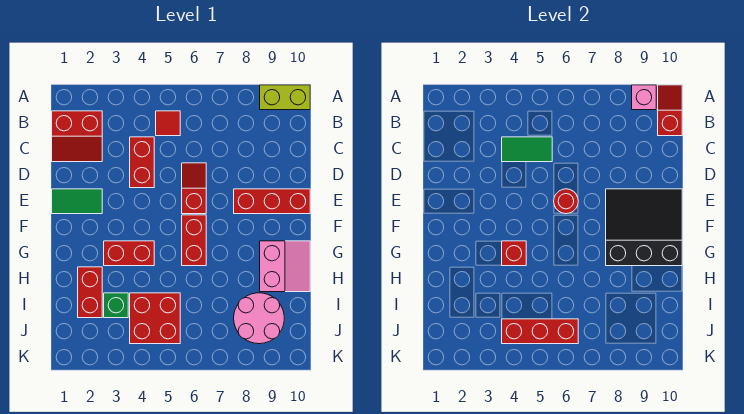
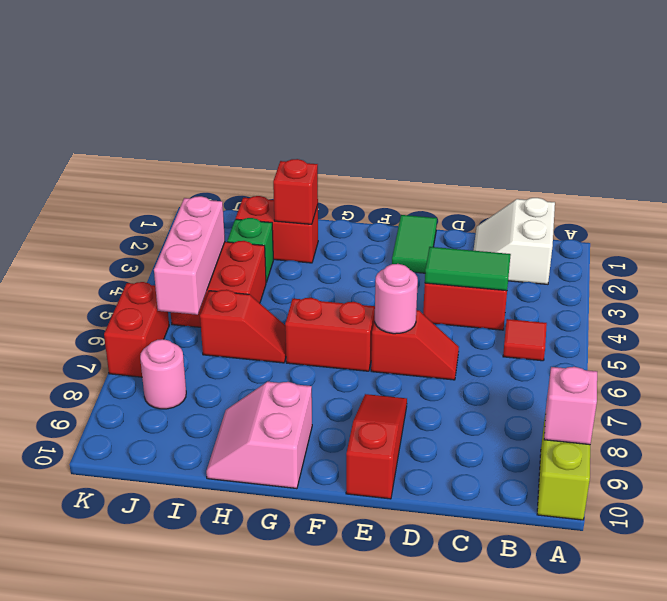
red 1x2 slope [658,85,682,136] -> red 1x2 slope moved to [200,290,286,363]
red 2x2 slope [52,111,102,162] -> white 2x2 slope [473,198,555,284]
green 1x2 tile [502,137,552,162] -> green 1x2 tile turned to [425,247,511,291]
red 1x1 round brick [554,189,578,214] -> pink 1x1 round brick [375,264,418,334]
red 1x3 brick [234,189,310,214] -> red 1x3 slope [346,394,407,499]
black 3x3 slope [606,189,682,266] -> none
red 1x2 brick [104,241,154,266] -> red 1x2 brick moved to [104,282,169,377]
red 1x1 brick [502,241,526,266] -> red 1x1 brick moved to [273,159,318,224]
pink 2x2 slope [260,241,310,292] -> pink 2x2 slope turned to [206,382,312,489]
pink 2x2 round brick [234,293,284,344] -> pink 1x1 round brick [140,339,186,409]
red 1x3 brick [502,319,578,344] -> pink 1x3 brick [154,196,225,315]

